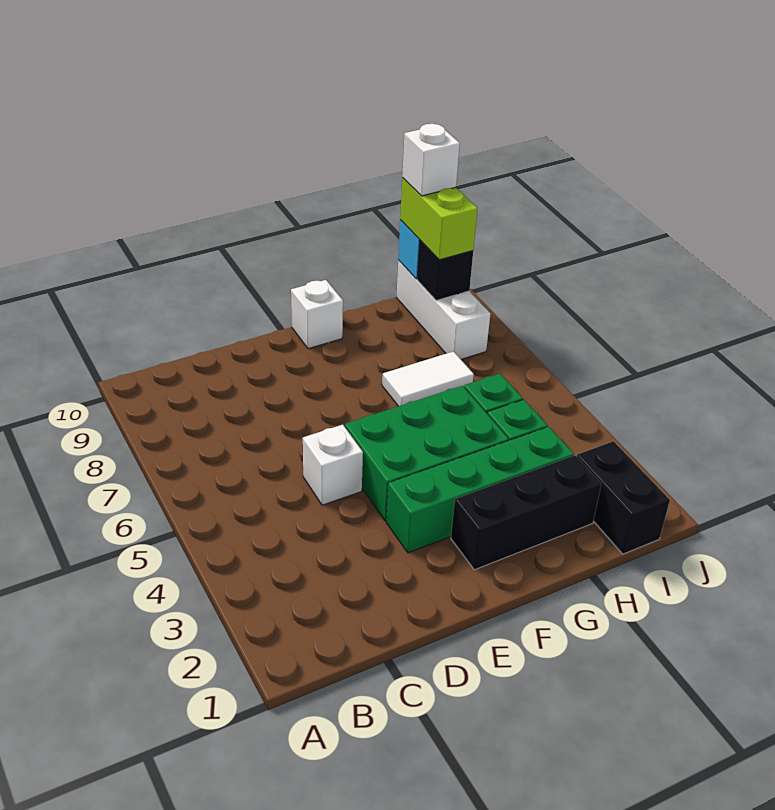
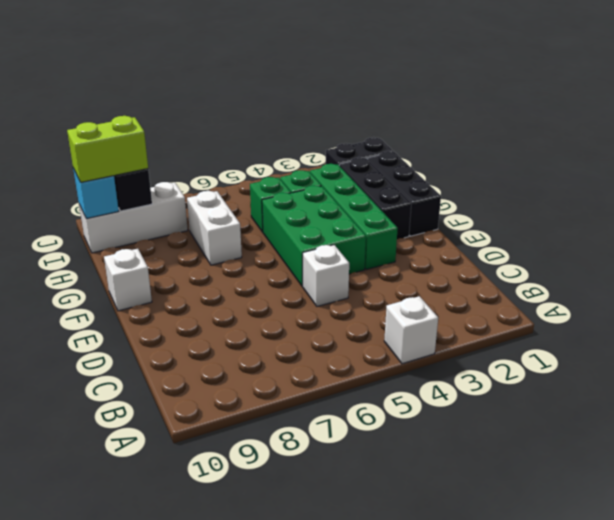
none -> black 1x3 brick [368,151,441,236]
white 1x2 tile [382,351,474,406] -> white 1x2 brick [187,191,242,265]
white 1x1 brick [402,124,460,196] -> white 1x1 brick moved to [384,296,438,364]

